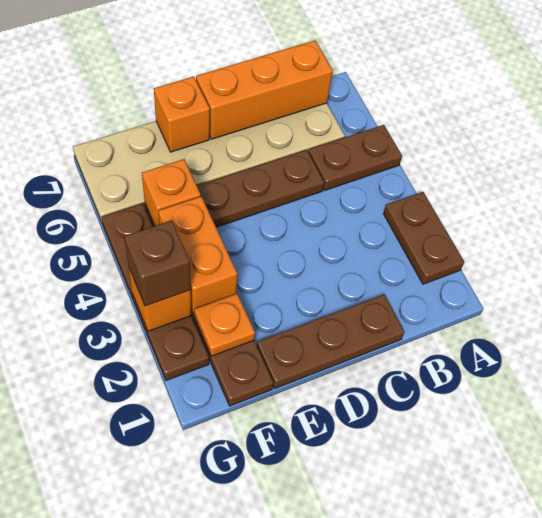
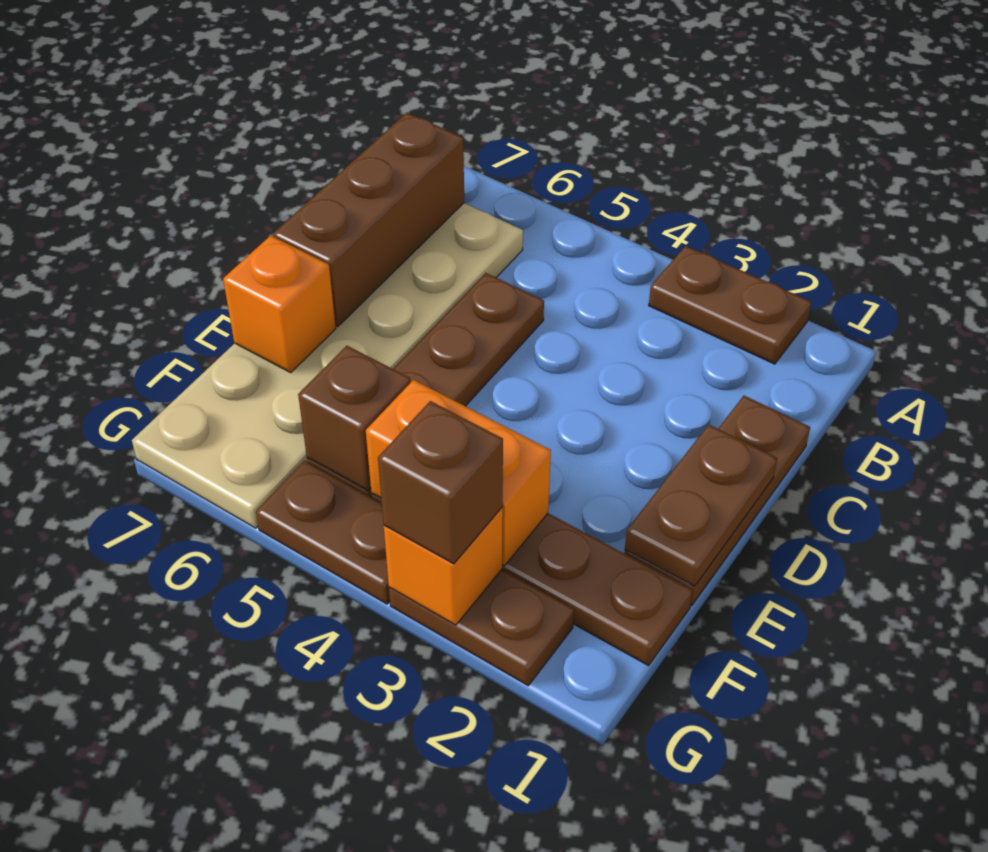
brown 1x2 plate [308,125,402,190] -> brown 1x2 plate moved to [625,425,777,586]
orange 1x3 brick [196,41,333,139] -> brown 1x3 brick [273,113,464,326]
orange 1x1 plate [194,294,255,356] -> none
orange 1x1 brick [142,159,201,226] -> brown 1x1 brick [298,346,411,491]

